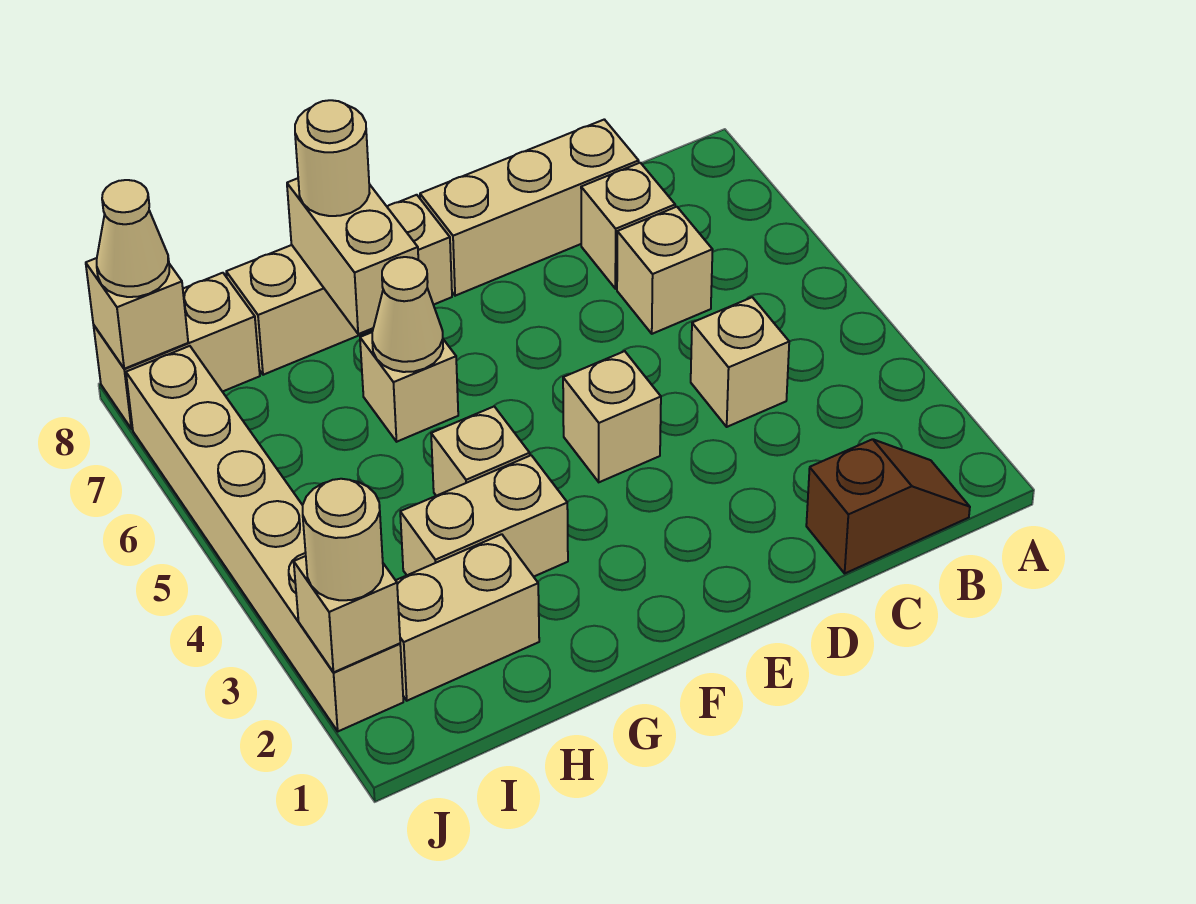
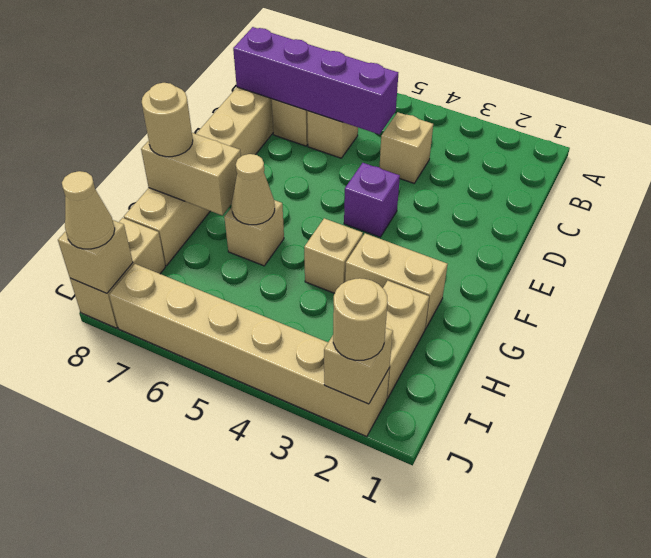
brown 1x2 slope [806,439,970,573] -> none
none -> purple 1x4 brick [233,27,398,134]
tan 1x1 brick [563,351,661,482] -> purple 1x1 brick [344,163,400,237]
tan 1x2 brick [400,455,568,577] -> tan 1x2 brick turned to [345,233,447,329]

